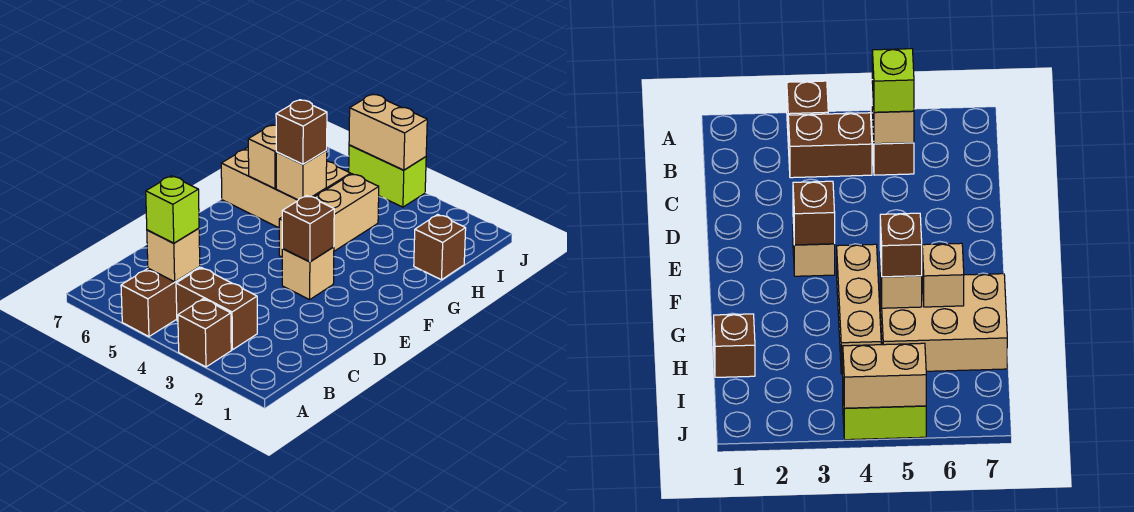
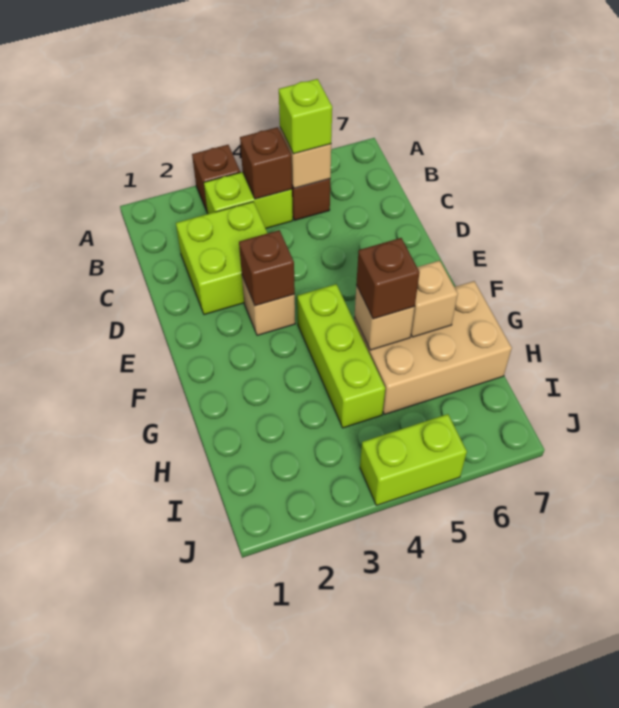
brown 1x2 brick [176,268,257,350] -> lime 1x2 brick [204,172,293,228]
none -> lime 2x2 brick [176,202,267,315]
tan 1x3 brick [279,174,379,257] -> lime 1x3 brick [297,284,385,428]
brown 1x1 brick [414,214,466,280] -> brown 1x1 brick moved to [240,127,292,199]
tan 1x2 brick [349,94,427,170] -> none

